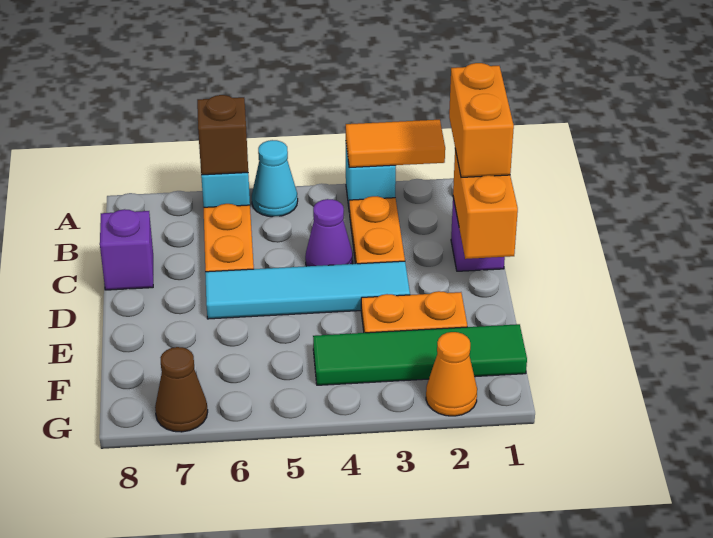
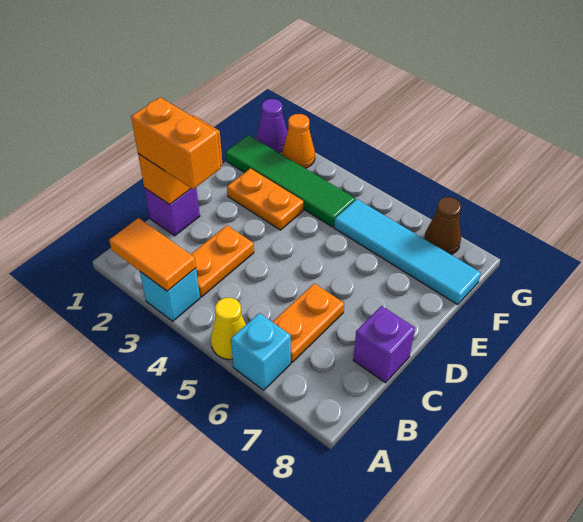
cyan 1x1 cone [252,140,298,217] -> yellow 1x1 cone [211,298,246,360]
brown 1x1 brick [197,95,248,175] -> none
orange 1x2 brick [449,63,514,177] -> orange 1x2 brick turned to [131,97,221,189]
purple 1x1 cone [305,199,353,266] -> purple 1x1 cone moved to [257,99,287,153]
cyan 1x4 tile [205,261,410,319] -> cyan 1x4 tile moved to [334,199,481,305]

